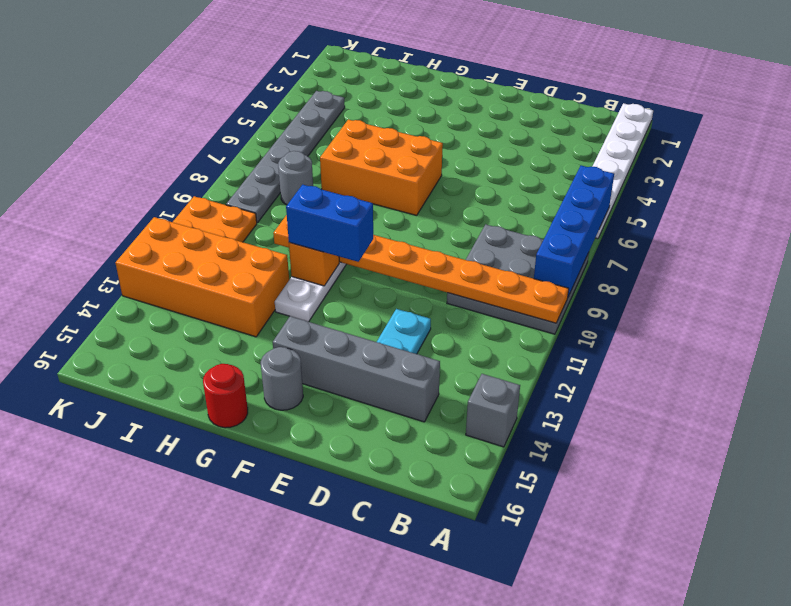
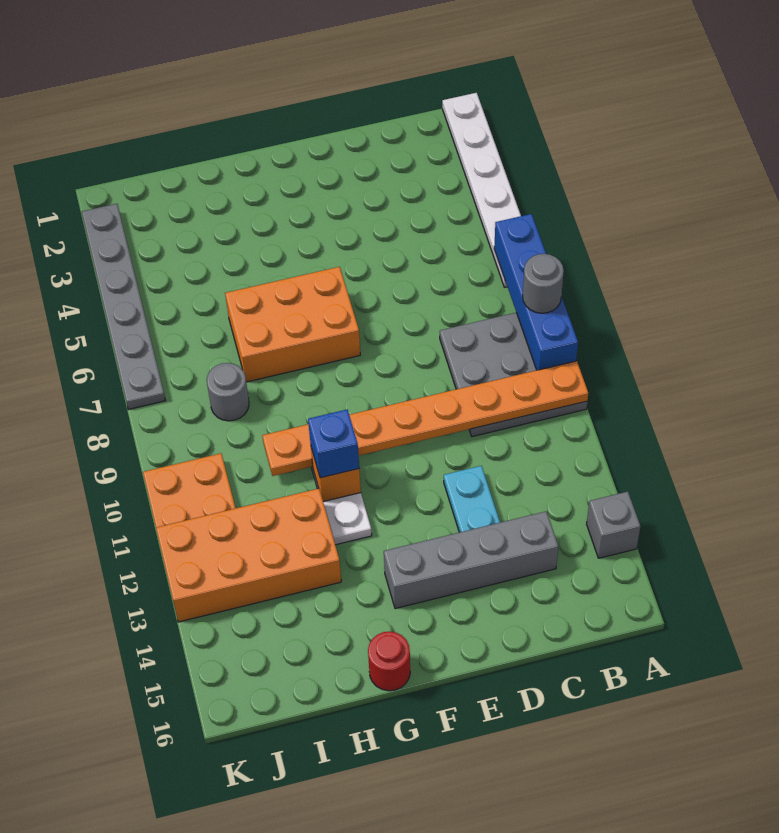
blue 1x2 brick [286,185,373,262] -> blue 1x1 brick [308,410,359,478]
grey 1x1 round brick [261,347,303,410] -> grey 1x1 round brick moved to [523,254,564,313]
grey 1x6 plate [226,91,345,223] -> grey 1x6 plate moved to [82,204,166,409]

